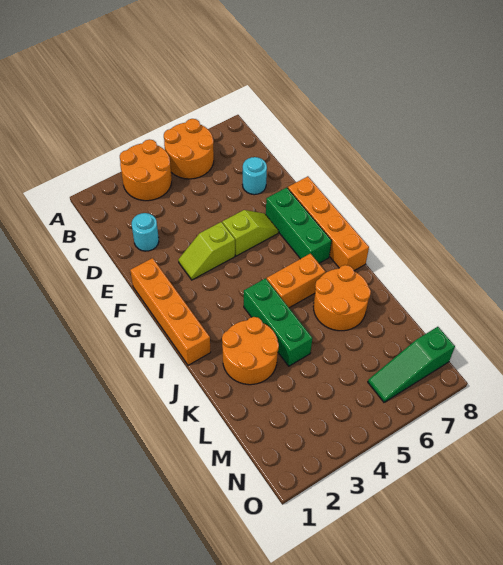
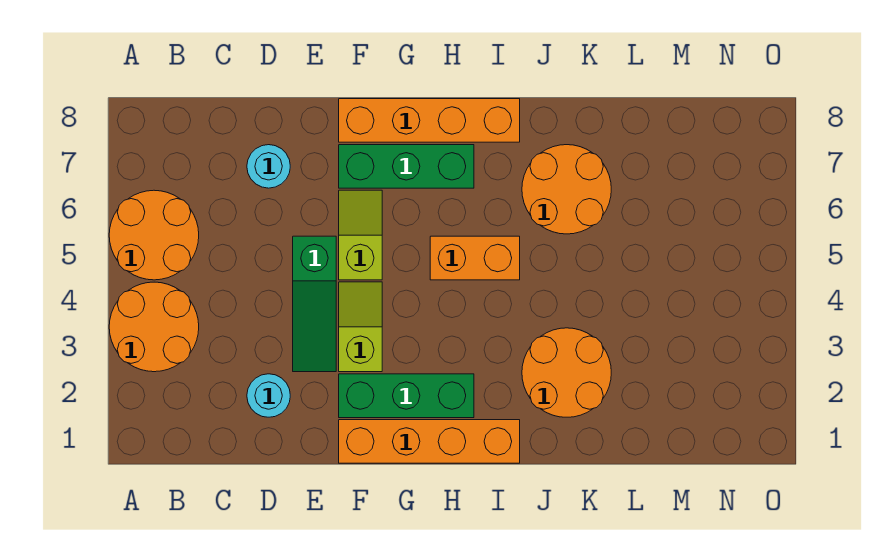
lime 1x2 slope [178,222,235,280] -> lime 1x2 slope turned to [339,282,382,372]
green 1x3 brick [244,278,312,366] -> green 1x3 brick moved to [339,374,474,418]
orange 1x2 brick [267,253,325,308] -> orange 1x2 brick turned to [430,236,520,280]
green 1x3 slope [368,327,455,402] -> green 1x3 slope moved to [293,236,336,372]

